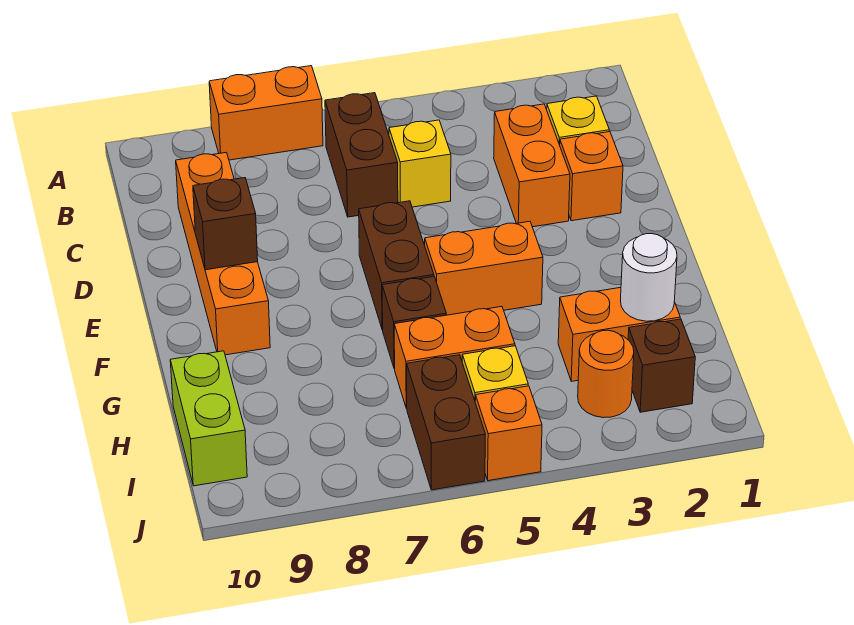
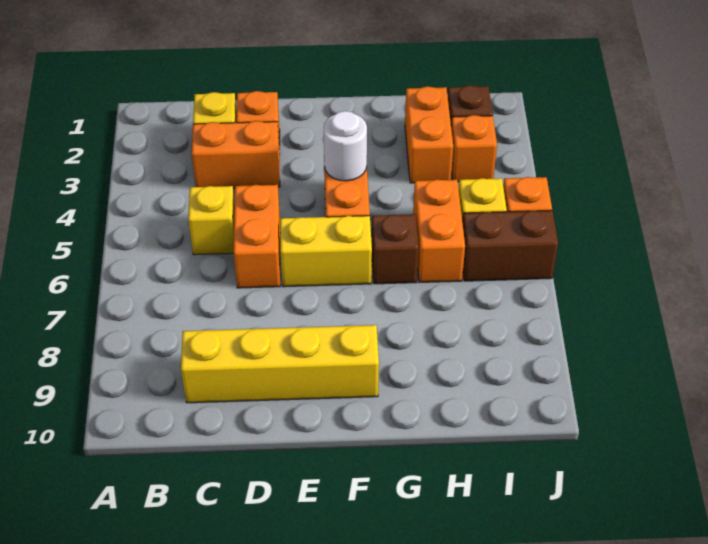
orange 1x2 brick [209,66,323,160] -> orange 1x2 brick moved to [234,185,281,288]
brown 1x2 brick [325,93,398,217] -> none
orange 1x4 brick [176,152,270,355] -> yellow 1x4 brick [181,325,379,403]
brown 1x2 brick [359,201,434,330] -> yellow 1x2 brick [280,216,372,287]
brown 1x1 brick [193,178,258,270] -> none
white 1x1 round brick [621,234,677,321] -> white 1x1 round brick moved to [324,111,367,181]
lime 1x2 brick [170,351,247,486] -> none
orange 1x1 round brick [578,330,634,418] -> orange 1x1 brick [451,115,497,182]

